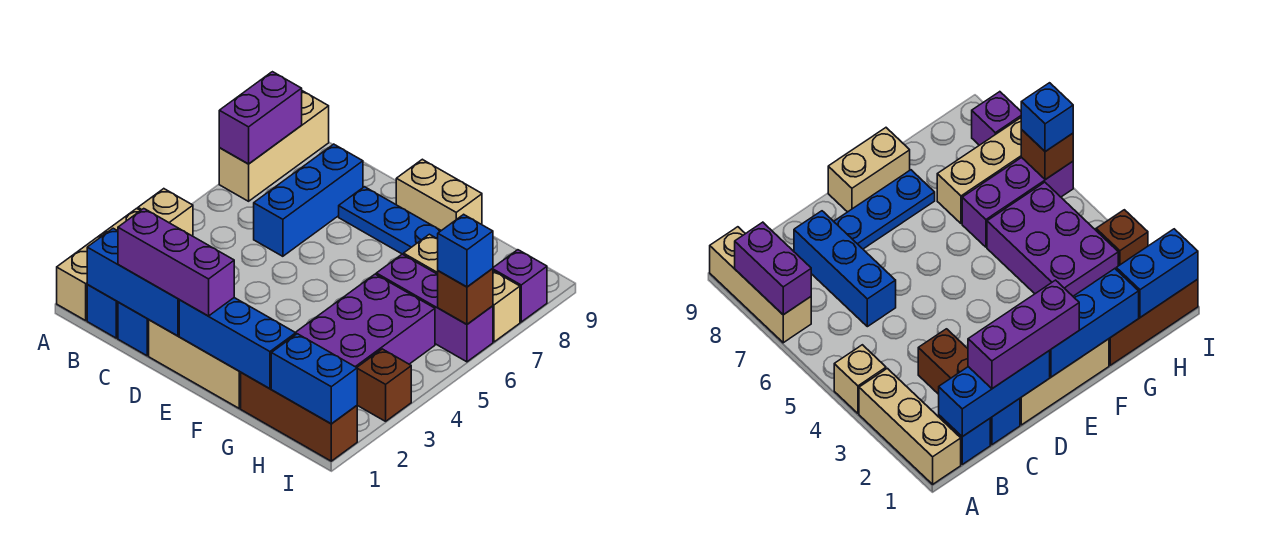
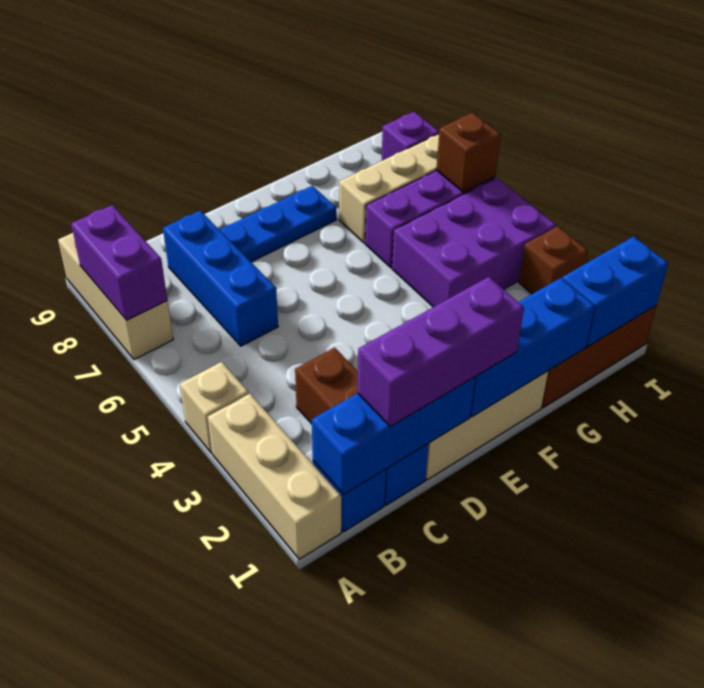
tan 1x2 brick [396,159,482,231] -> none
purple 2x3 brick [295,274,435,368] -> purple 2x3 brick turned to [392,178,556,307]
blue 1x1 brick [438,214,493,287] -> none

